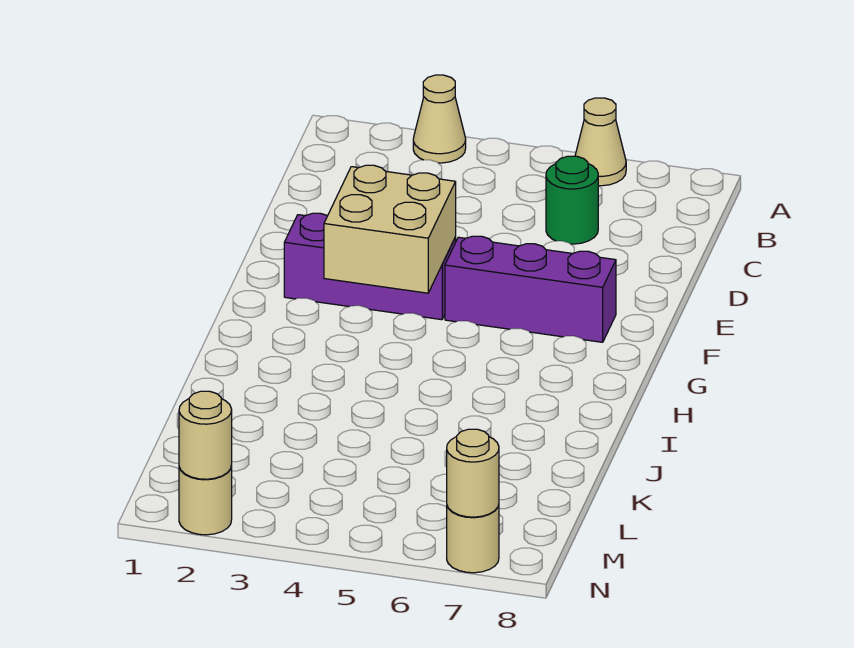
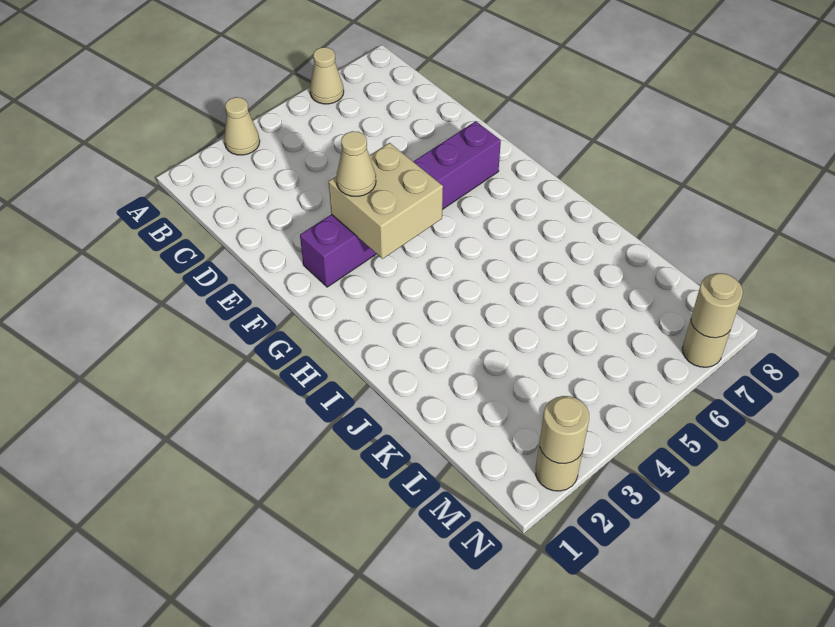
green 1x1 round brick [546,156,598,244] -> none
none -> tan 1x1 cone [336,131,376,196]

